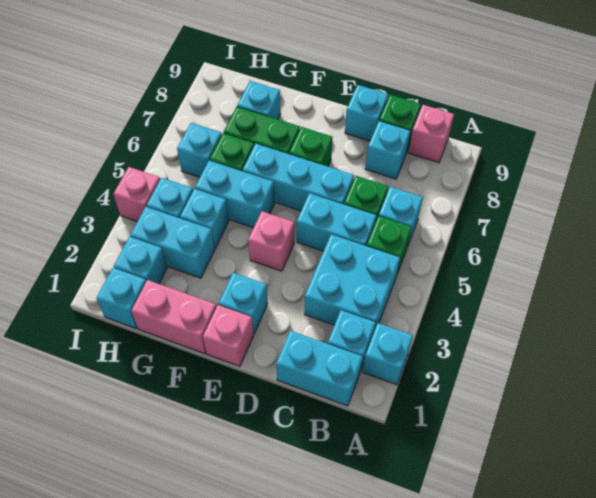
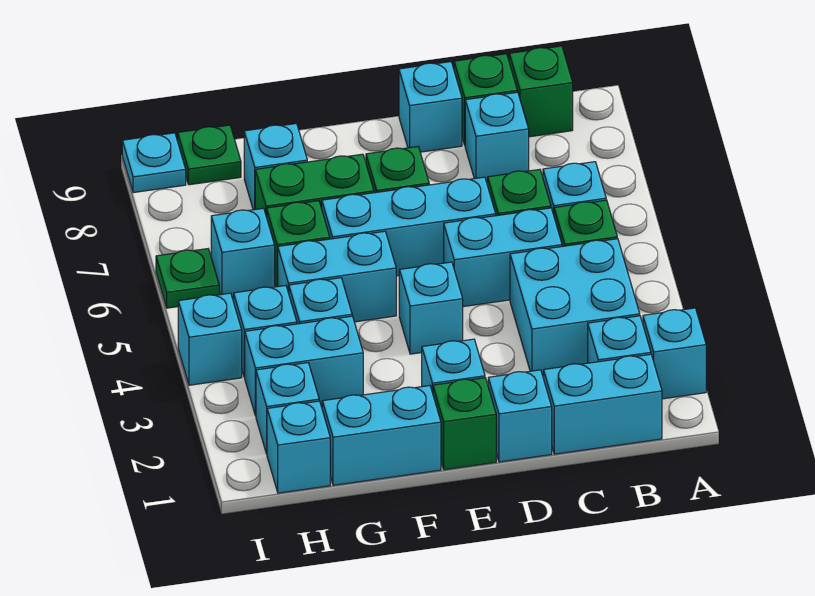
pink 1x1 brick [409,105,454,163] -> green 1x1 brick [509,46,573,137]
none -> cyan 1x1 brick [488,370,552,462]
pink 1x1 brick [203,305,254,366] -> green 1x1 brick [433,378,496,470]
pink 1x1 brick [248,211,294,271] -> cyan 1x1 brick [399,262,463,354]
pink 1x2 brick [131,280,216,354] -> cyan 1x2 brick [322,386,441,485]
none -> green 1x1 plate [178,125,241,185]
pink 1x1 brick [114,167,160,222] -> cyan 1x1 brick [178,293,242,385]
none -> green 1x1 plate [156,249,219,308]
none -> cyan 1x1 plate [122,133,186,193]

